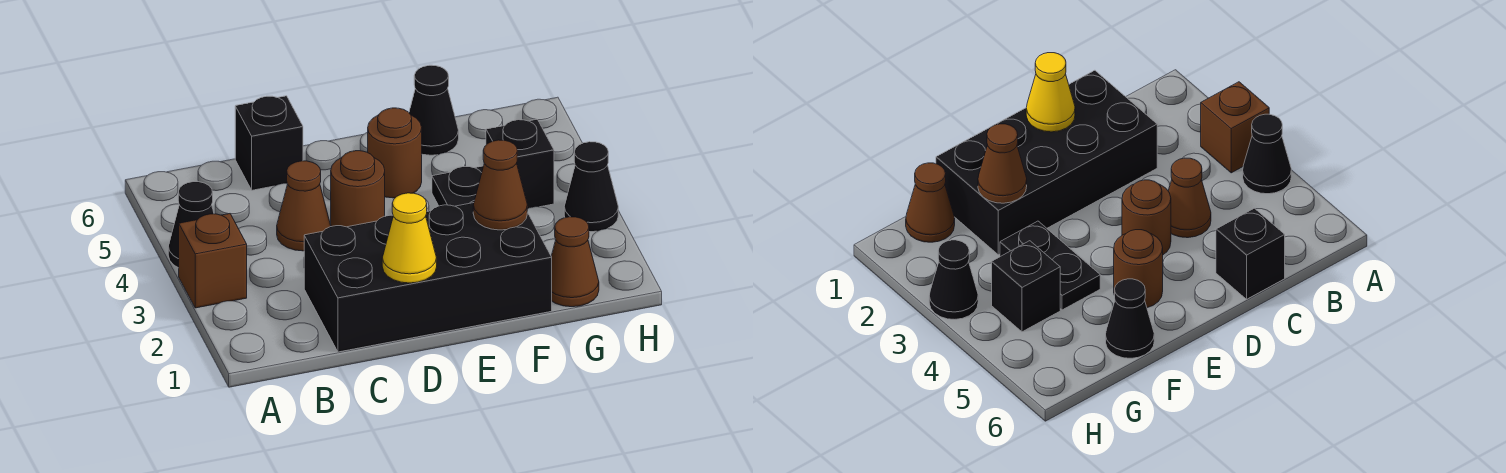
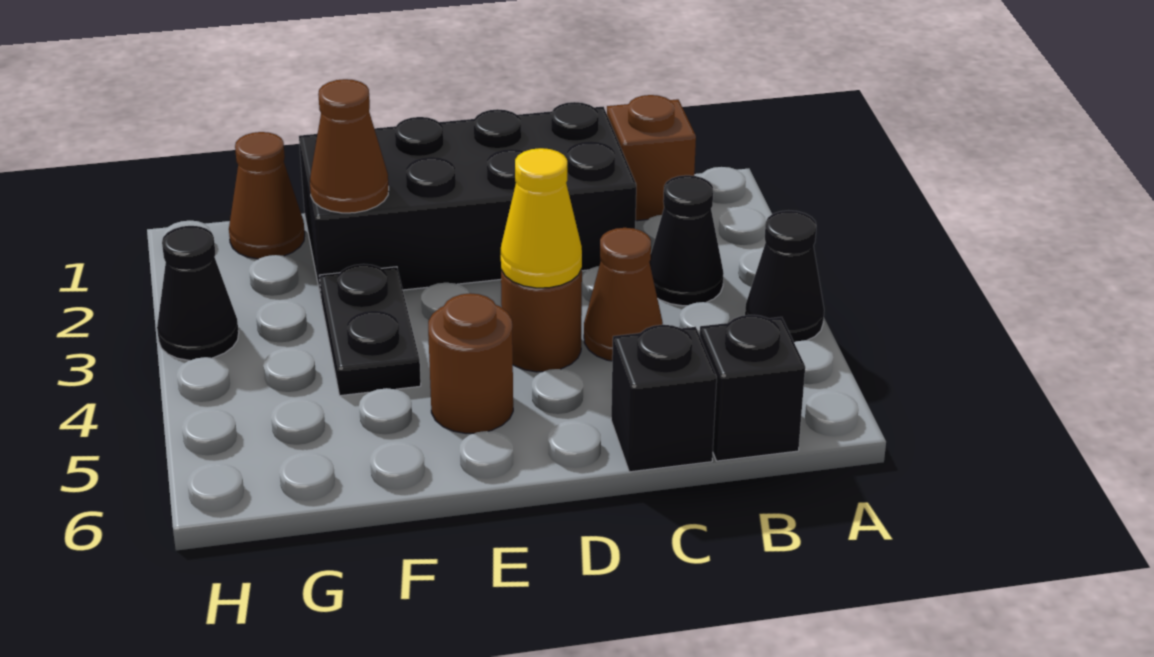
brown 1x1 brick [179,214,247,308] -> brown 1x1 brick moved to [607,95,696,221]
yellow 1x1 cone [382,193,437,283] -> yellow 1x1 cone moved to [501,148,582,288]
black 1x1 cone [409,65,459,155] -> black 1x1 cone moved to [649,175,724,306]
black 1x1 brick [486,119,554,209] -> black 1x1 brick moved to [700,315,805,461]

